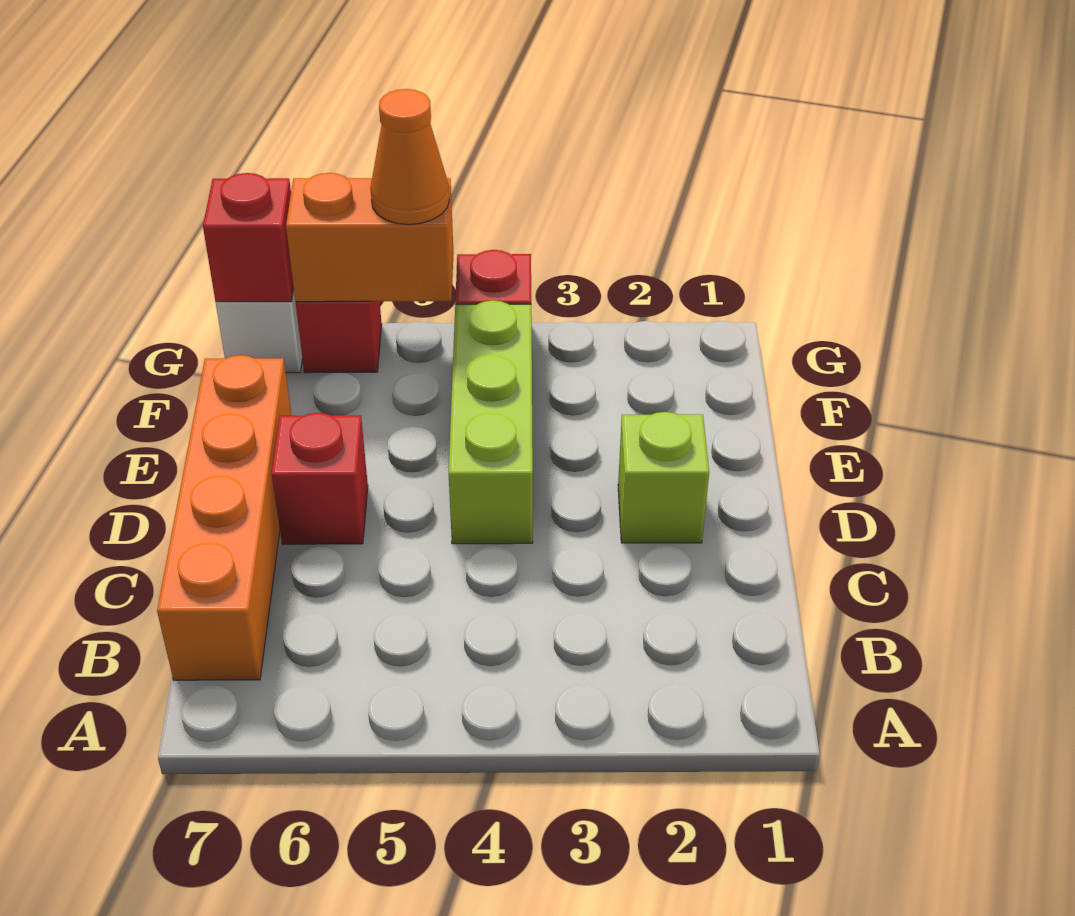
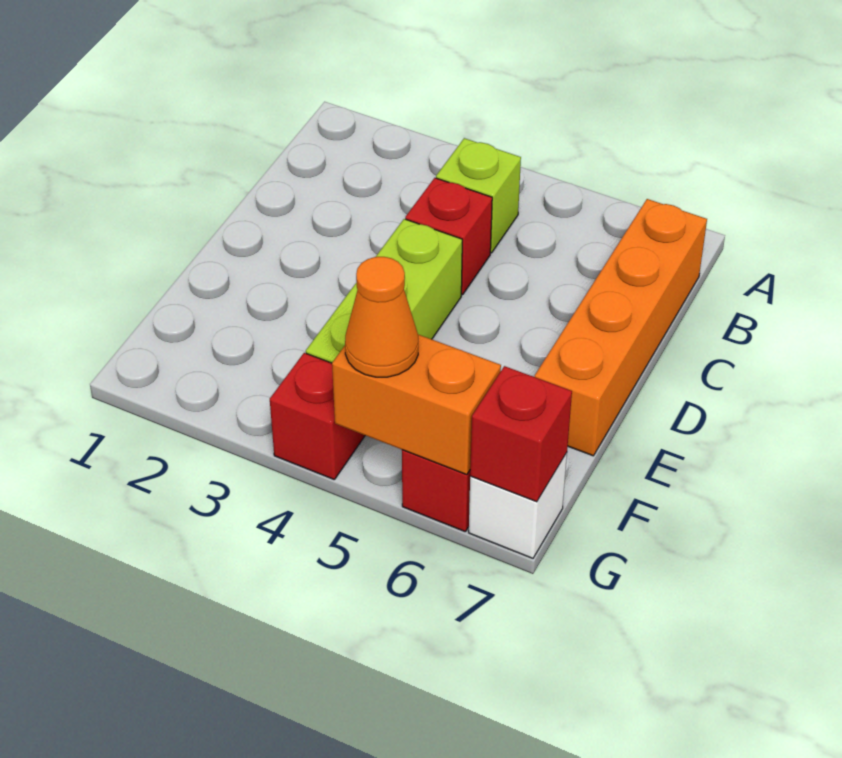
lime 1x1 brick [618,412,709,543] -> lime 1x1 brick moved to [436,138,521,253]
red 1x1 brick [272,413,368,544] -> red 1x1 brick moved to [405,178,492,295]

